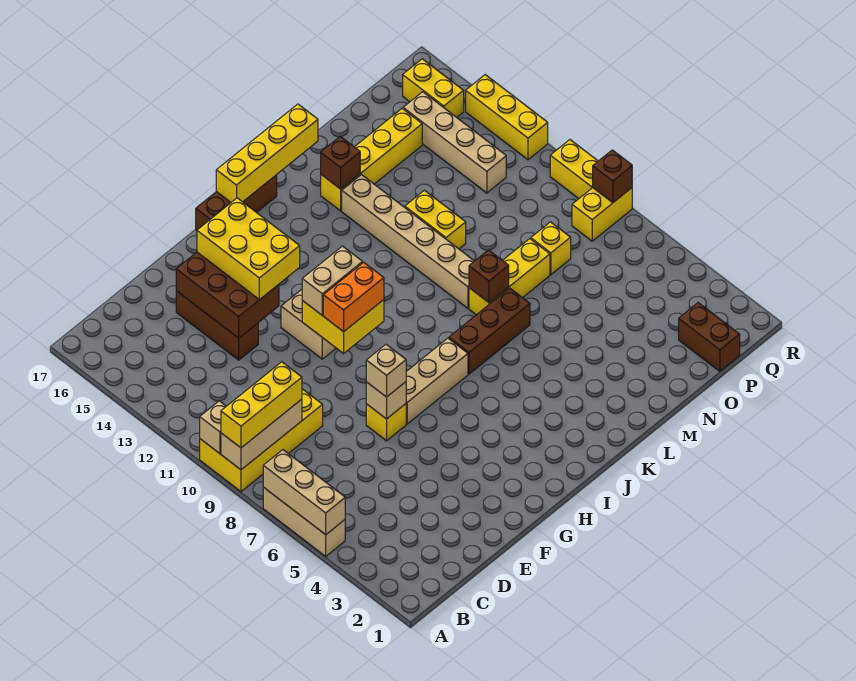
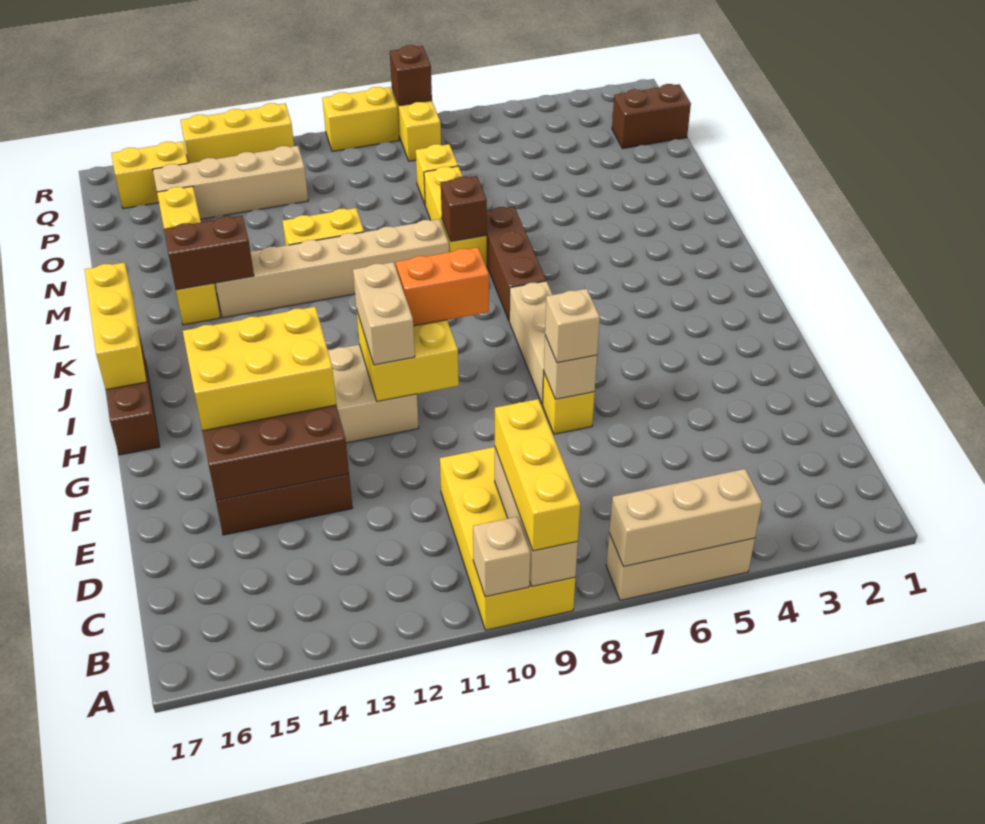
orange 1x2 brick [323,262,384,332] -> orange 1x2 brick turned to [396,247,489,326]
yellow 1x4 brick [216,104,318,202] -> yellow 1x3 brick [85,262,147,390]
brown 1x1 brick [321,137,360,189] -> brown 1x2 brick [164,216,254,290]

